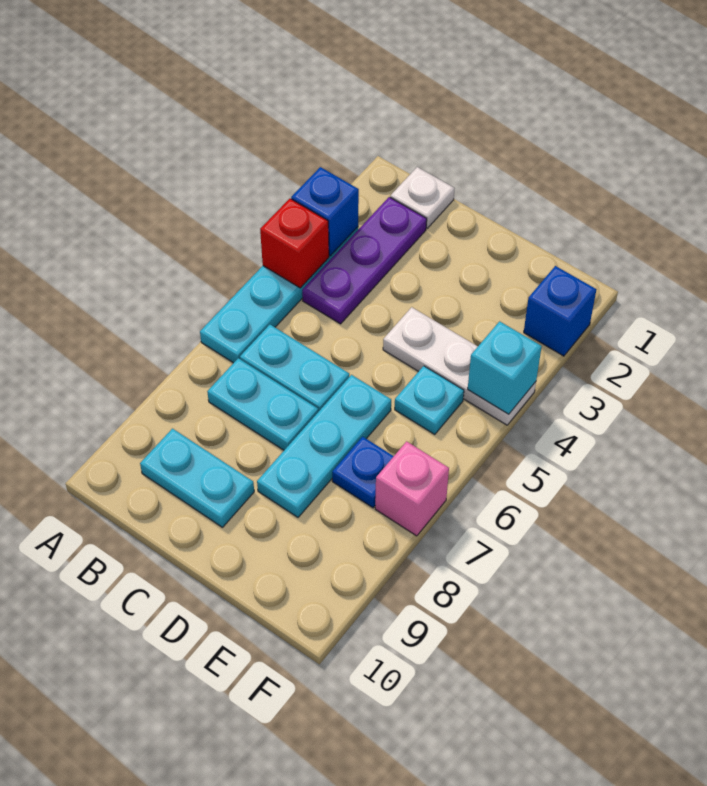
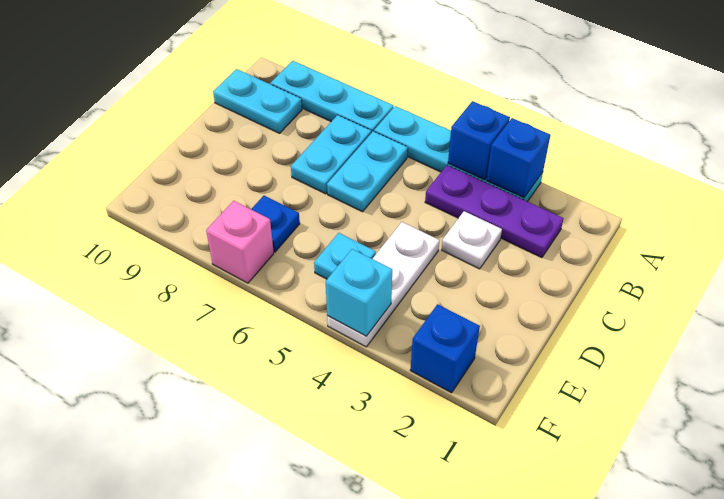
red 1x1 brick [260,199,329,288] -> blue 1x1 brick [448,101,510,180]
white 1x1 plate [390,167,454,228] -> white 1x1 plate moved to [442,211,502,269]
cyan 1x2 plate [140,429,254,527] -> cyan 1x2 plate turned to [213,69,302,133]
cyan 1x3 plate [257,375,391,517] -> cyan 1x3 plate moved to [271,61,393,133]

